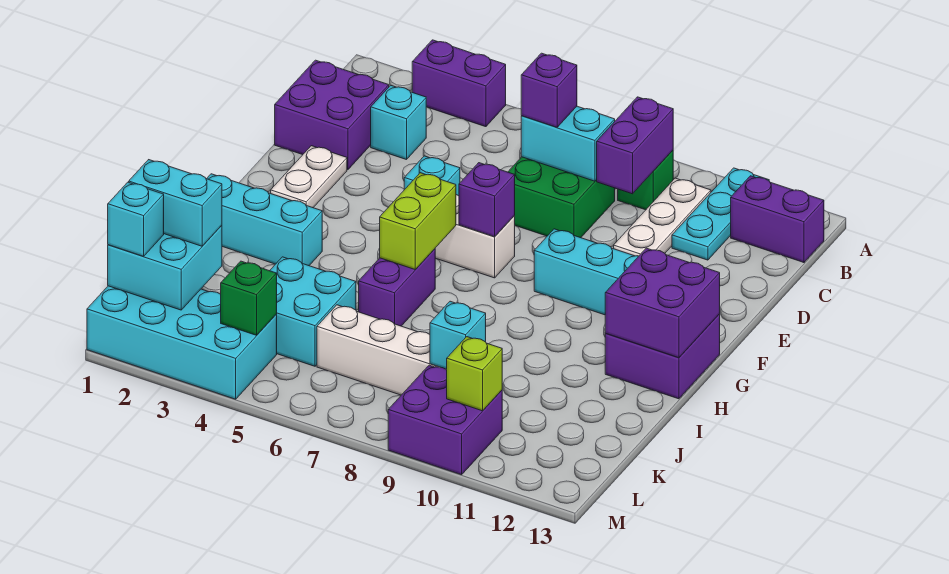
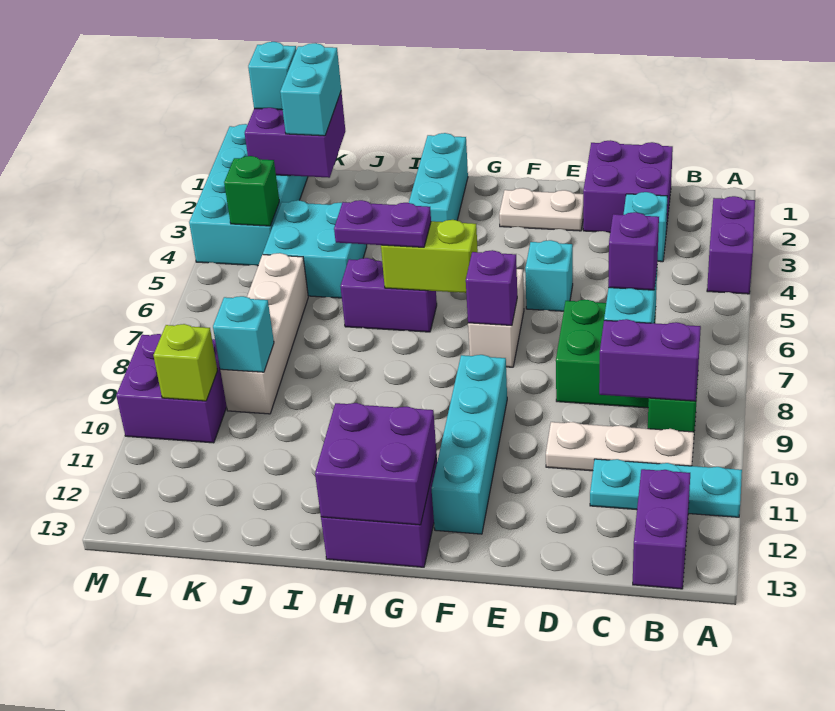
none -> purple 1x2 plate [334,200,431,247]
cyan 2x2 brick [108,225,222,310] -> purple 2x2 brick [245,91,345,178]

